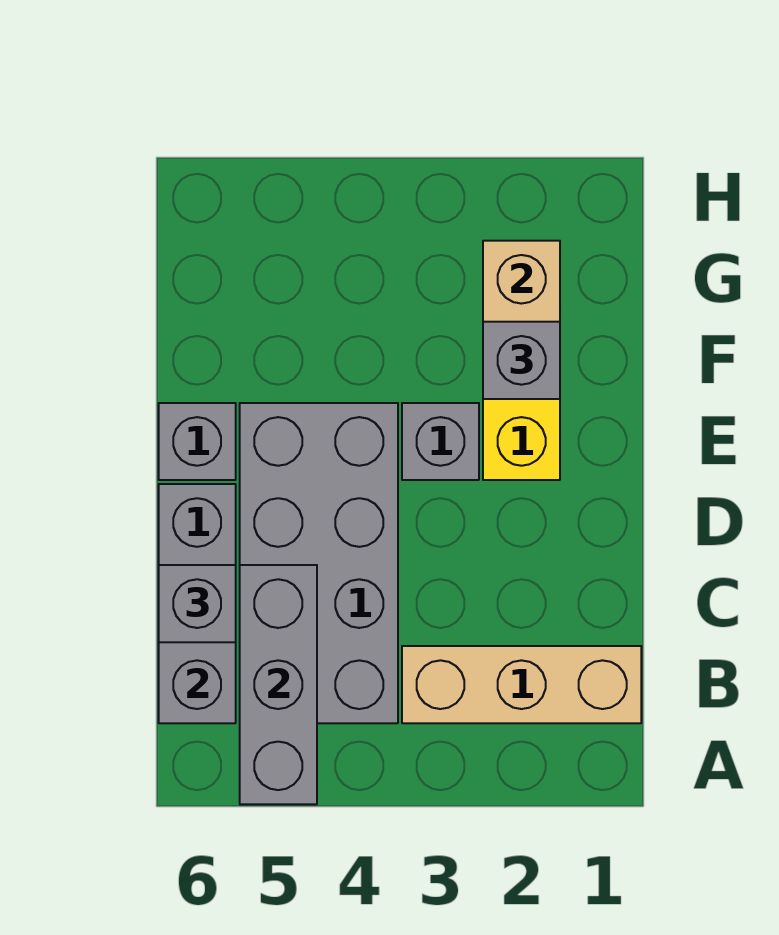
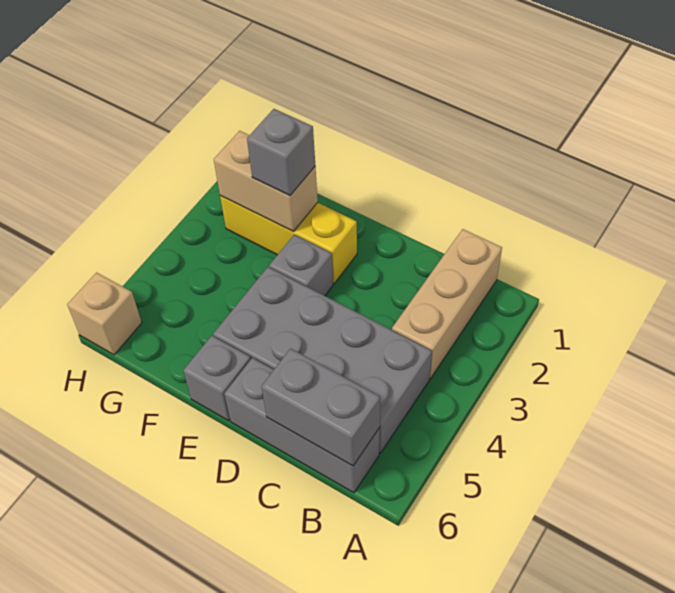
grey 1x3 brick [240,565,317,804] -> none
grey 1x1 brick [159,565,236,642] -> none
none -> tan 1x1 brick [67,273,142,355]

